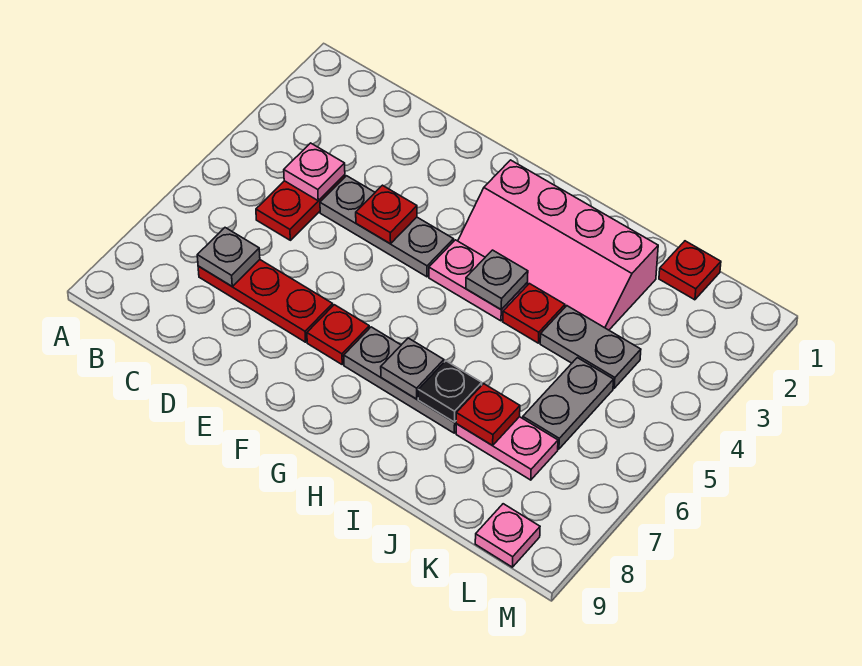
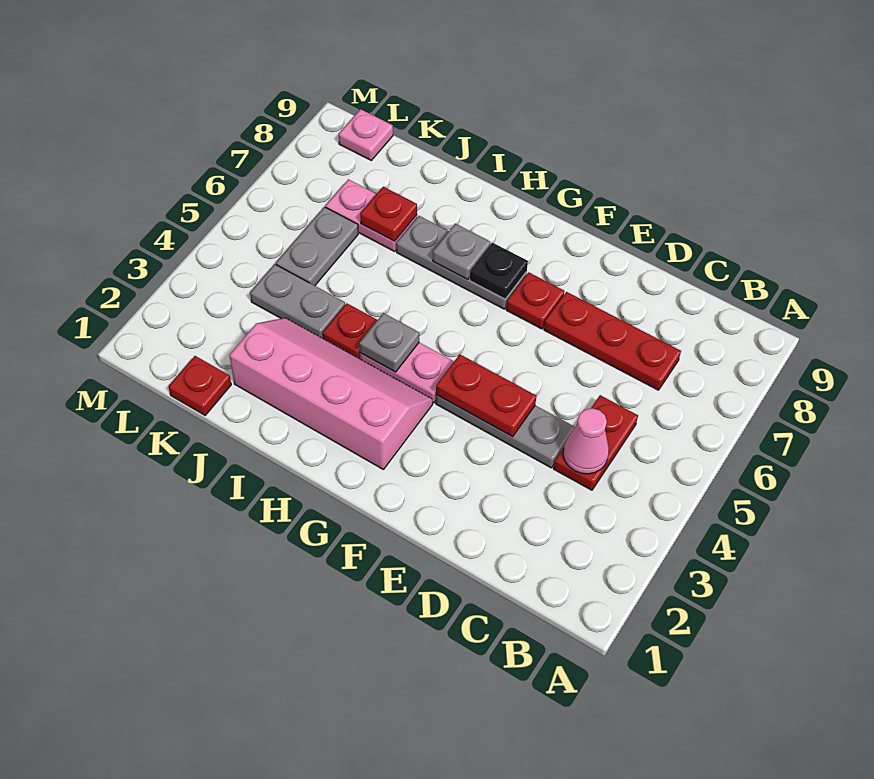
pink 1x1 plate [284,143,345,201] -> pink 1x1 cone [563,408,609,474]
grey 1x1 plate [197,228,260,286] -> none
red 1x1 plate [356,185,417,244] -> red 1x2 plate [436,354,537,437]
black 1x1 plate [418,361,482,422] -> black 1x1 plate moved to [470,243,528,299]

